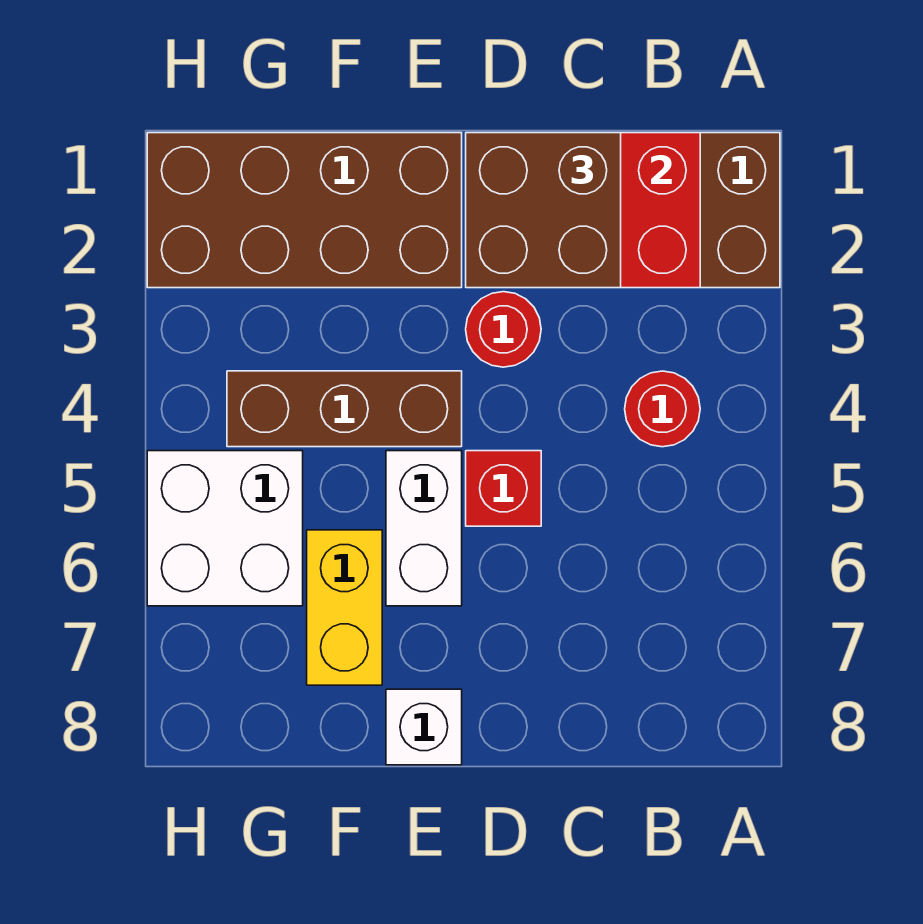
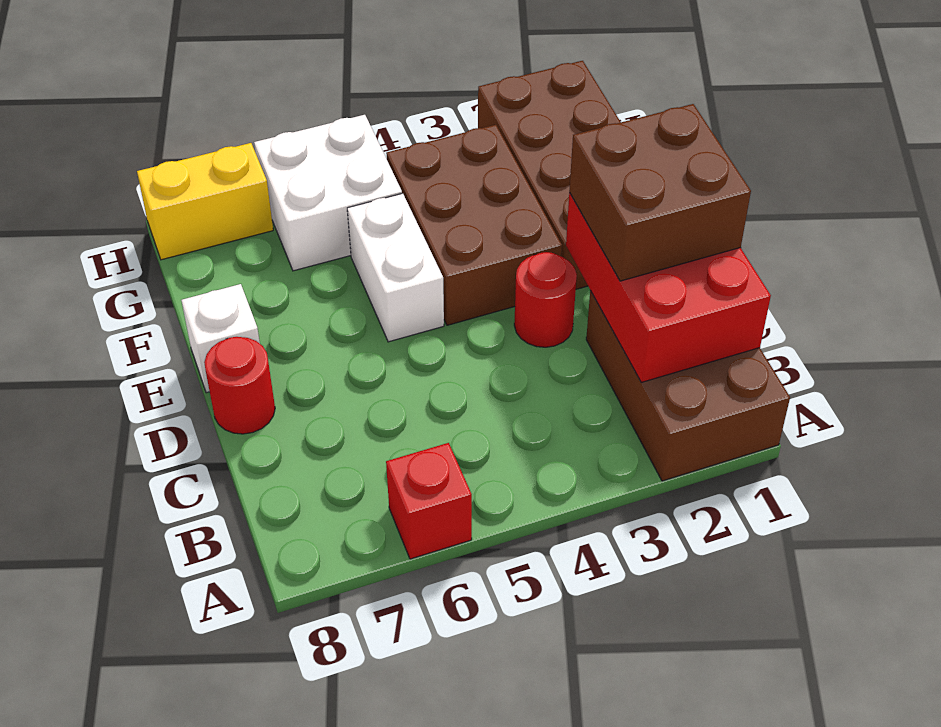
red 1x1 round brick [625,371,700,447] -> red 1x1 round brick moved to [204,337,275,434]
red 1x1 brick [466,451,541,526] -> red 1x1 brick moved to [386,443,472,559]
brown 1x3 brick [227,371,462,447] -> brown 2x3 brick [386,125,562,325]
white 1x2 brick [386,451,462,606] -> white 1x2 brick turned to [347,193,444,342]
yellow 1x2 brick [307,530,382,685] -> yellow 1x2 brick moved to [137,143,273,260]

